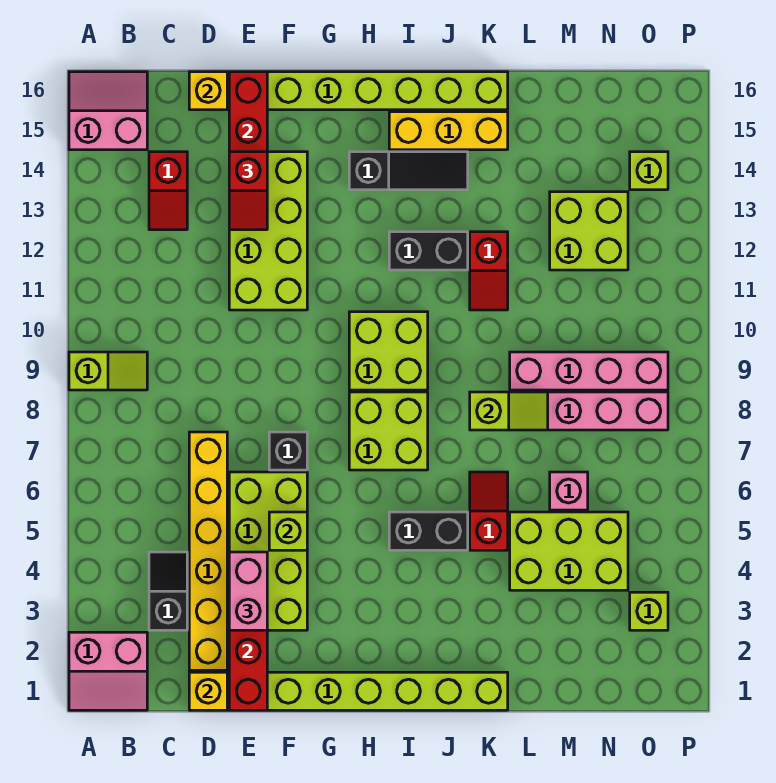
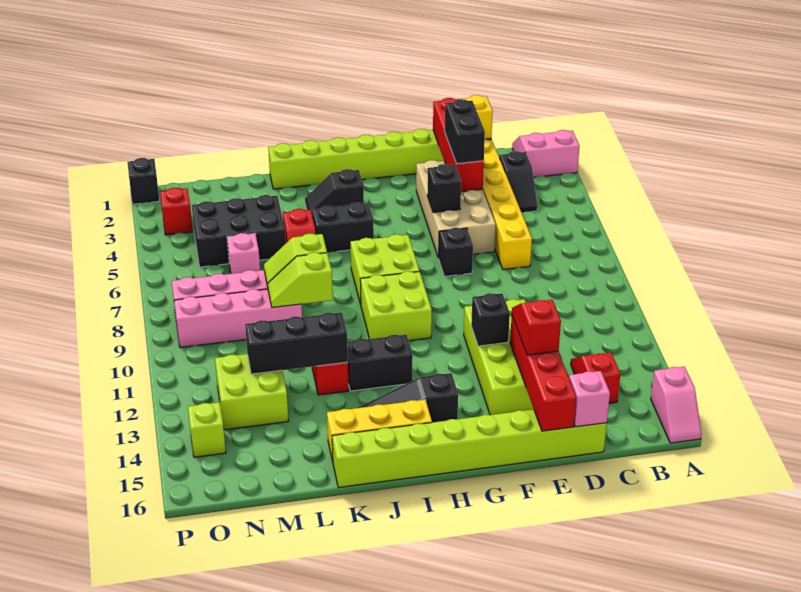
lime 1x2 slope [69,352,147,390] -> lime 1x2 slope moved to [268,252,333,308]
pink 2x2 slope [69,72,147,150] -> pink 1x2 slope [651,367,701,443]
yellow 1x1 brick [189,72,227,110] -> pink 1x1 brick [569,371,610,427]
lime 2x4 brick [229,472,307,630] -> tan 2x4 brick [416,160,496,258]
pink 1x2 brick [229,552,267,630] -> black 1x2 brick [445,99,485,164]
lime 1x1 brick [269,512,307,550] -> black 1x1 brick [427,164,461,212]
none -> black 1x1 brick [471,293,510,346]
none -> black 1x2 slope [305,169,364,213]
none -> black 1x3 brick [245,312,348,374]
lime 2x3 brick [510,512,628,590] -> black 2x3 brick [192,195,286,267]
lime 1x1 brick [630,592,668,630] -> red 1x1 brick [160,188,193,235]
none -> black 1x1 brick [127,158,159,204]

